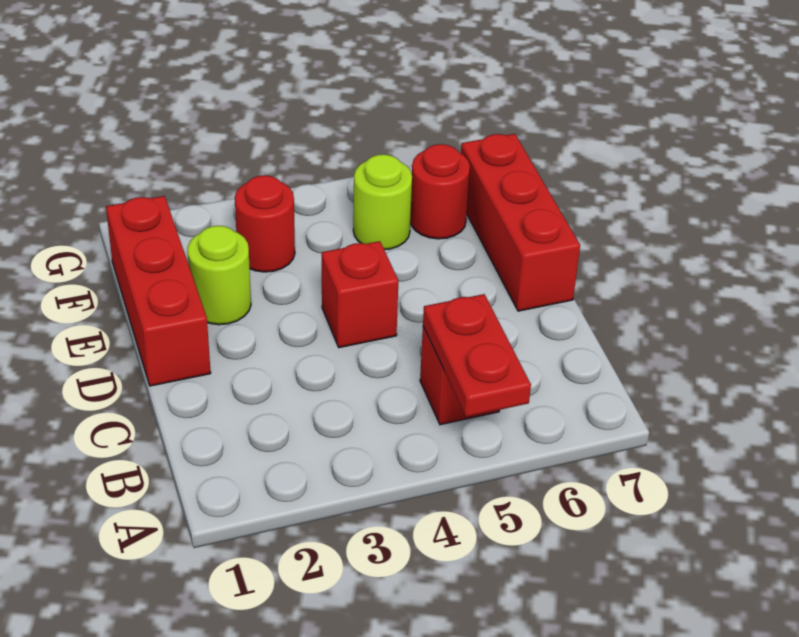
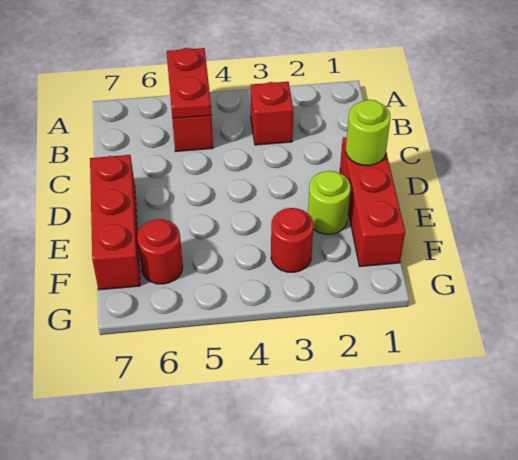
red 1x1 brick [322,241,398,348] -> red 1x1 brick moved to [251,82,293,145]
lime 1x1 round brick [353,154,412,250] -> lime 1x1 round brick moved to [346,100,390,166]

